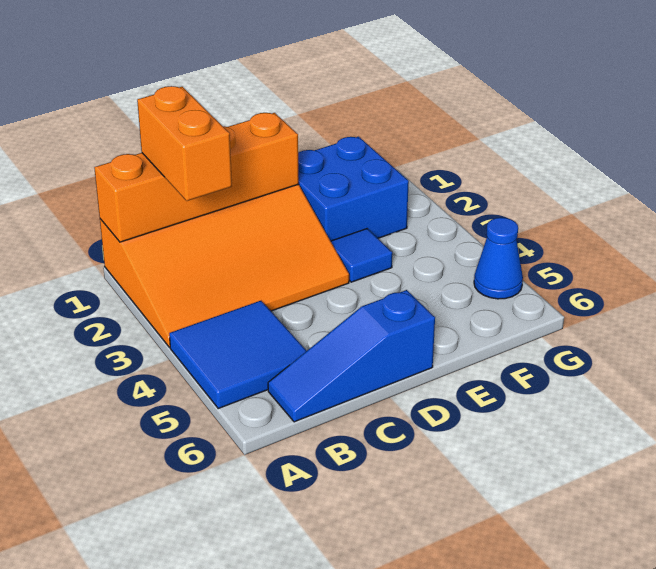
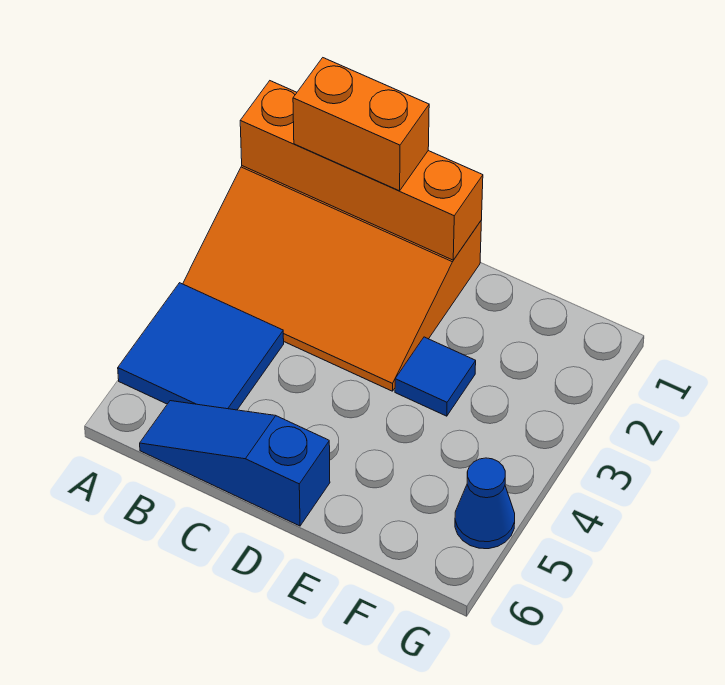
orange 1x2 brick [137,86,232,201] -> orange 1x2 brick turned to [293,58,429,191]
blue 2x2 brick [298,137,409,241] -> none

